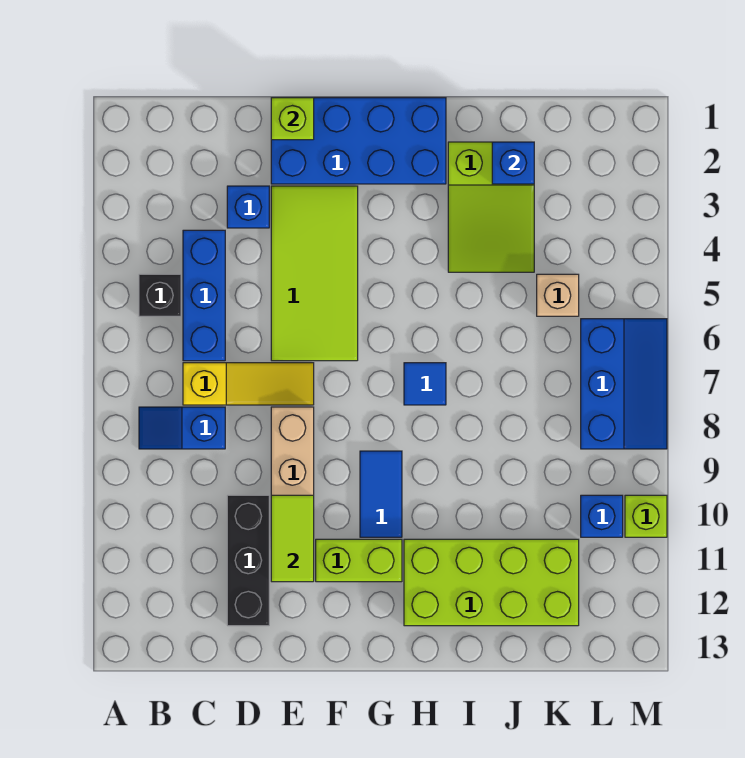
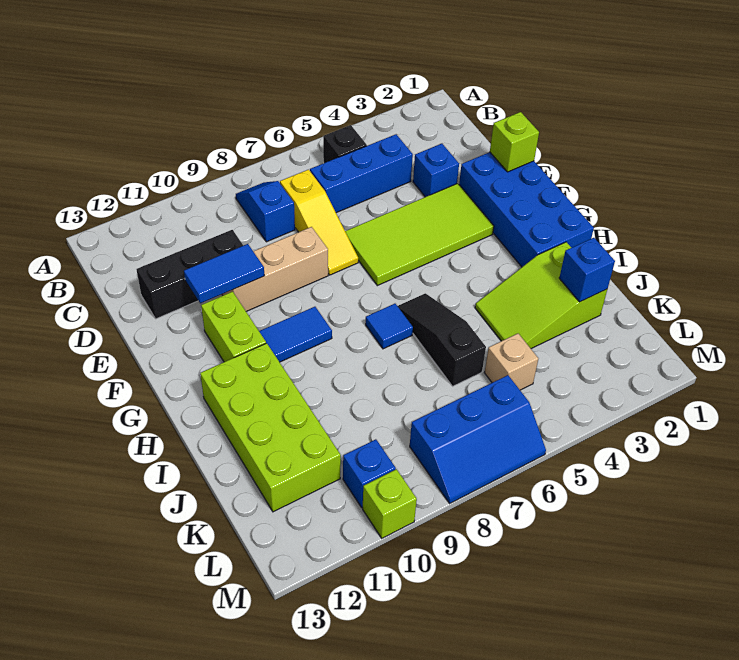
lime 1x2 tile [271,495,314,582] -> blue 1x2 tile [184,244,264,303]
none -> black 1x3 slope [398,293,486,386]

